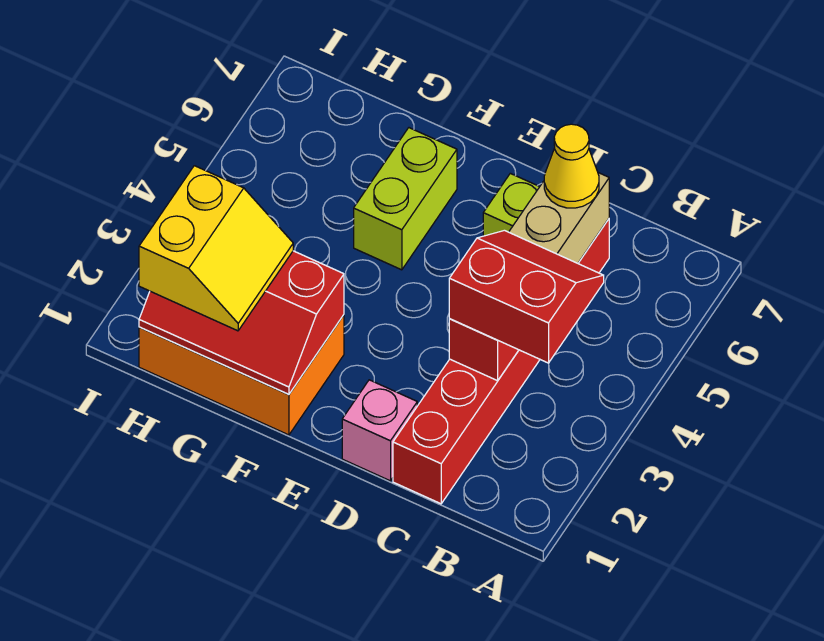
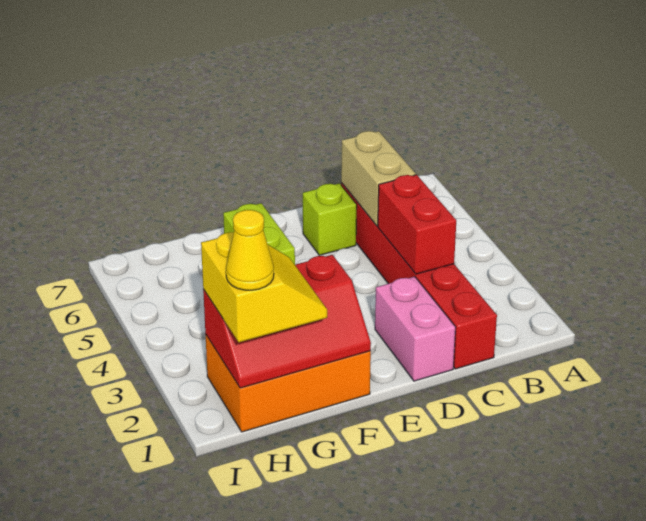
red 2x2 slope [449,230,604,363] -> none
yellow 1x1 cone [544,124,599,208] -> yellow 1x1 cone moved to [226,210,274,290]
pink 1x1 brick [342,380,417,481] -> pink 1x2 brick [375,277,456,381]

